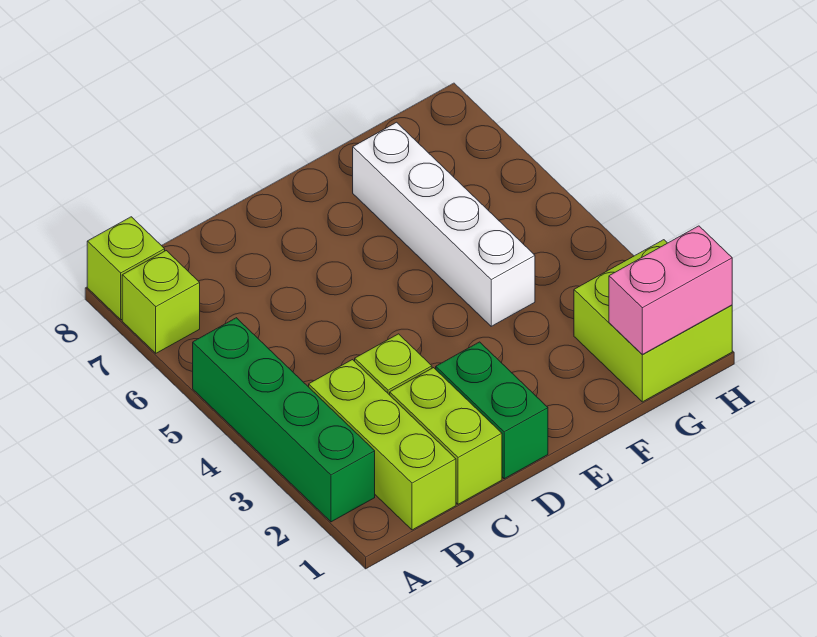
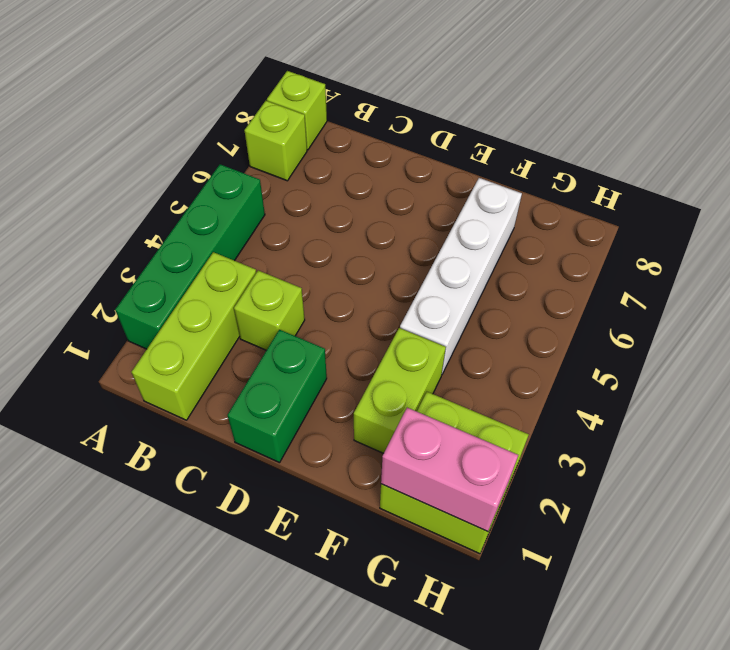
lime 1x2 brick [390,368,502,504] -> lime 1x2 brick moved to [354,328,446,453]

